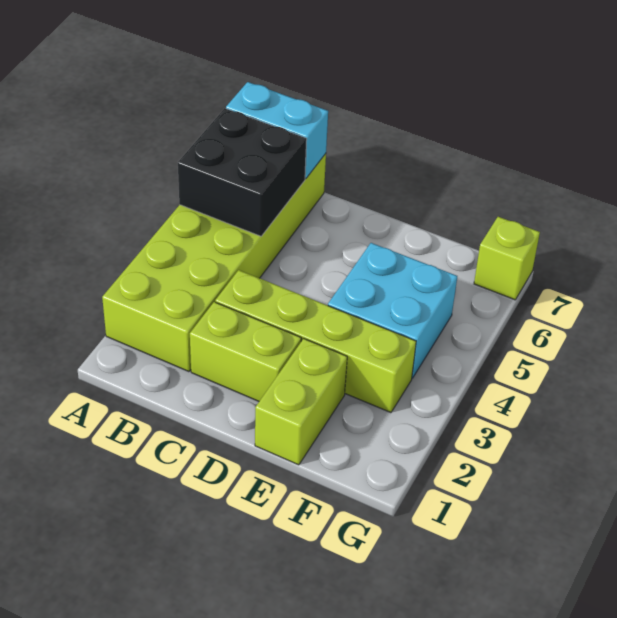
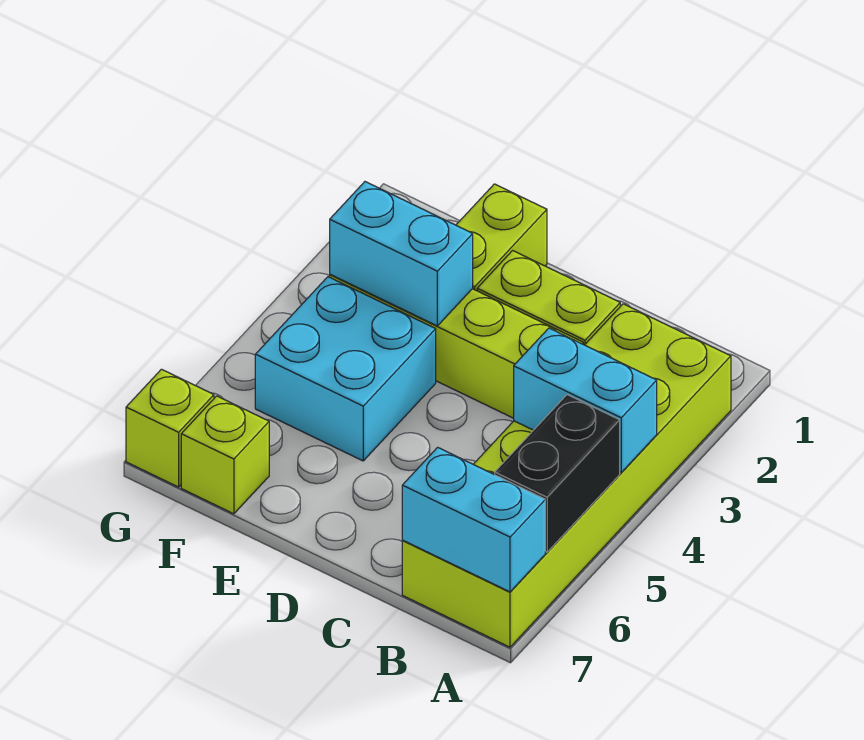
none -> cyan 1x2 brick [514,328,657,473]
black 2x2 brick [178,108,307,236] -> black 1x2 brick [495,395,620,552]
none -> cyan 1x2 brick [330,182,473,326]
none -> lime 1x1 brick [181,396,269,514]

